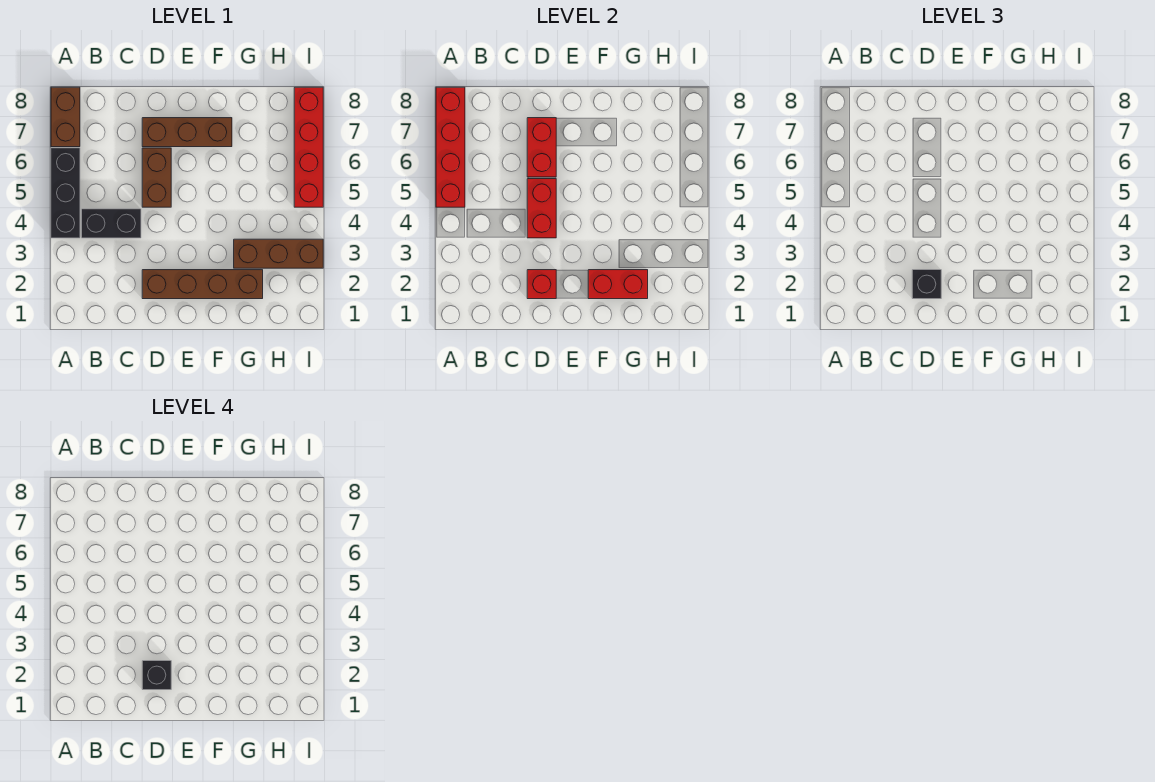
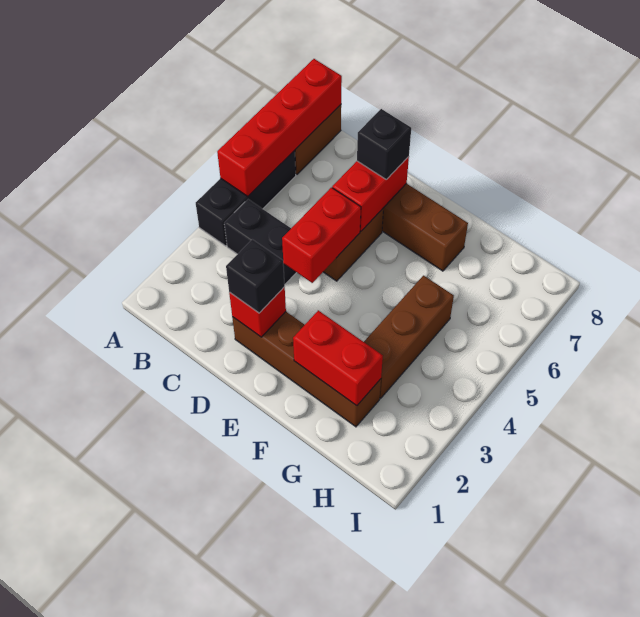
black 1x1 brick [142,661,171,690] -> black 1x1 brick moved to [357,109,411,180]
brown 1x3 brick [234,239,323,268] -> brown 1x3 brick turned to [364,276,454,398]
red 1x4 brick [294,87,323,207] -> none

